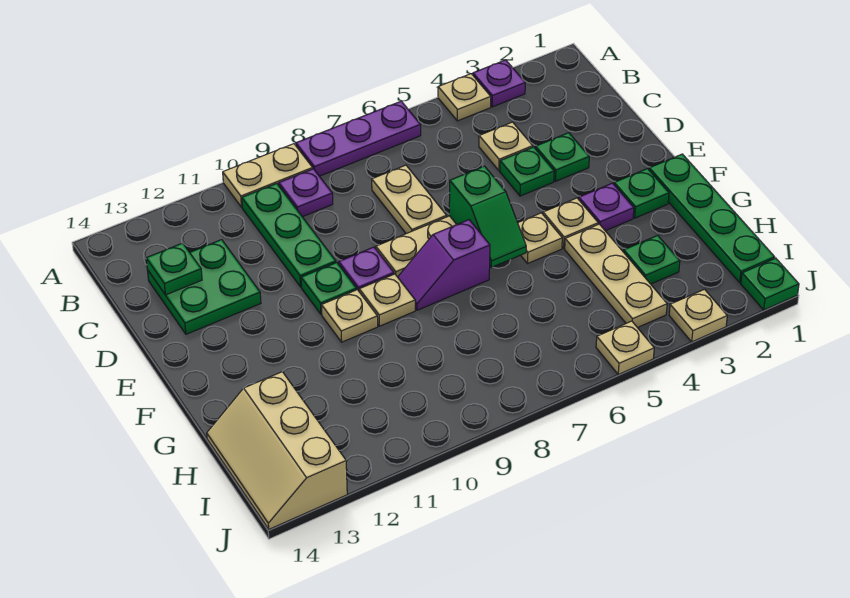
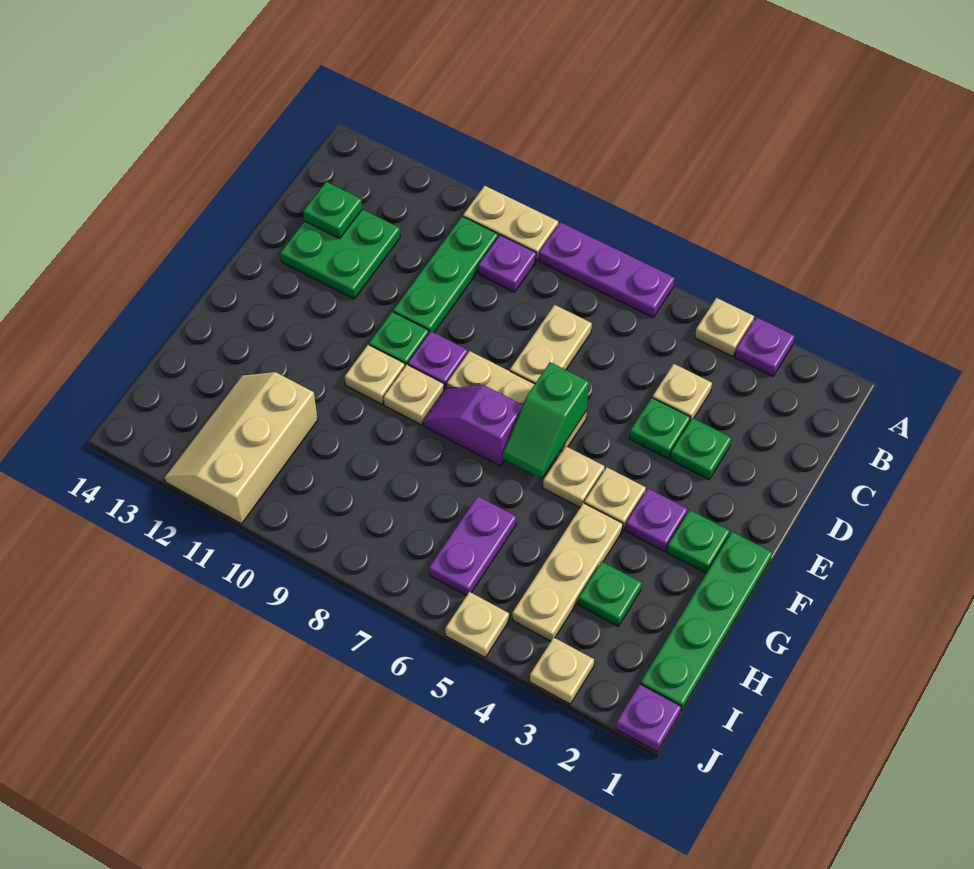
none -> purple 1x2 plate [429,496,516,596]
tan 2x3 slope [207,372,347,529] -> tan 2x3 slope moved to [165,372,318,524]
green 1x1 plate [741,258,799,310] -> purple 1x1 plate [616,684,681,752]

